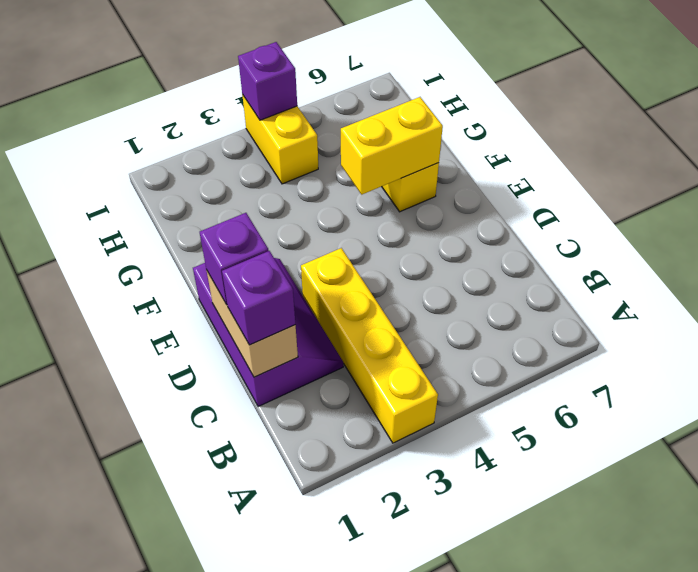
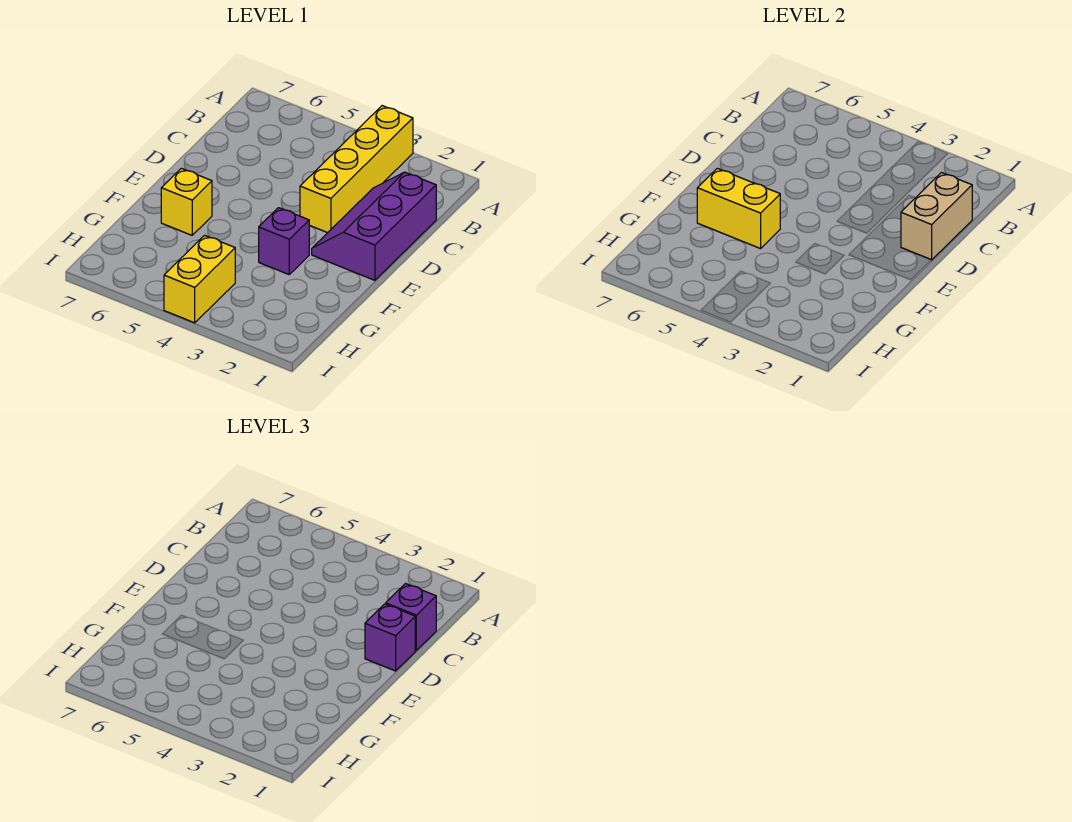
purple 1x1 brick [238,42,297,120] -> purple 1x1 brick moved to [259,208,309,274]

